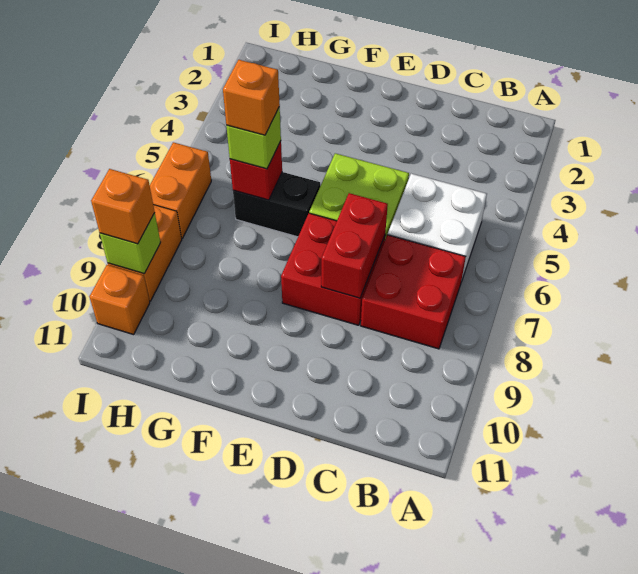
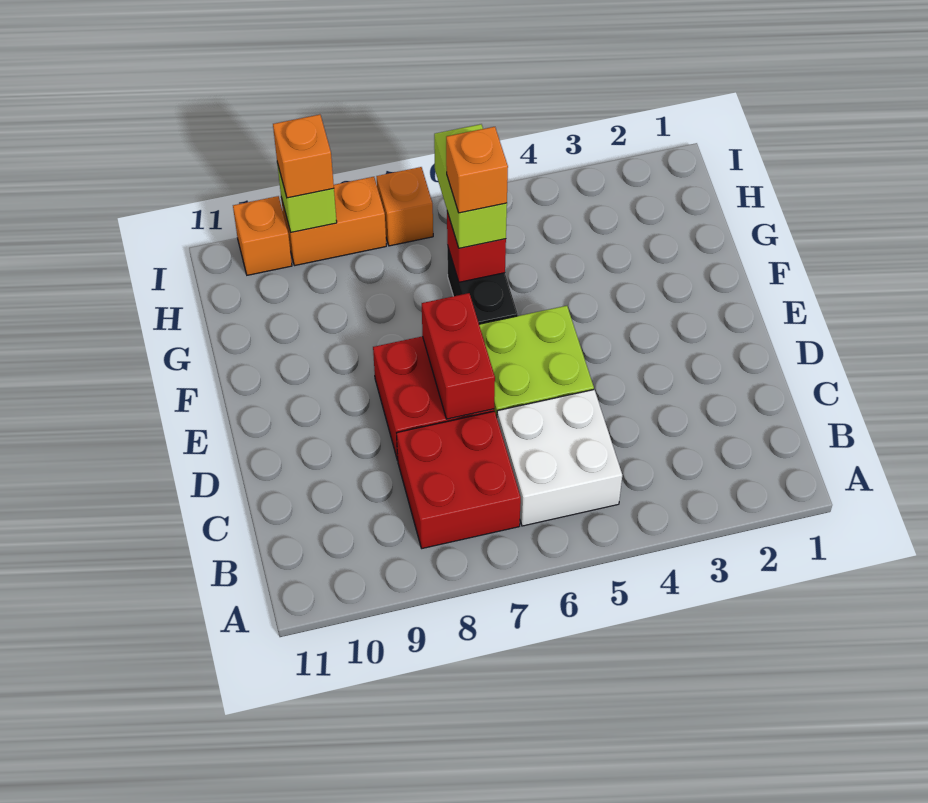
red 1x2 brick [321,193,388,298] -> red 1x2 brick turned to [422,293,495,419]
lime 1x1 brick [226,107,281,169] -> lime 1x2 brick [434,124,507,248]
orange 1x2 brick [150,142,211,238] -> orange 1x1 brick [376,167,433,246]

